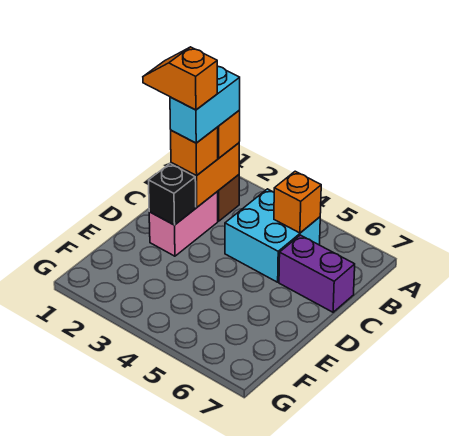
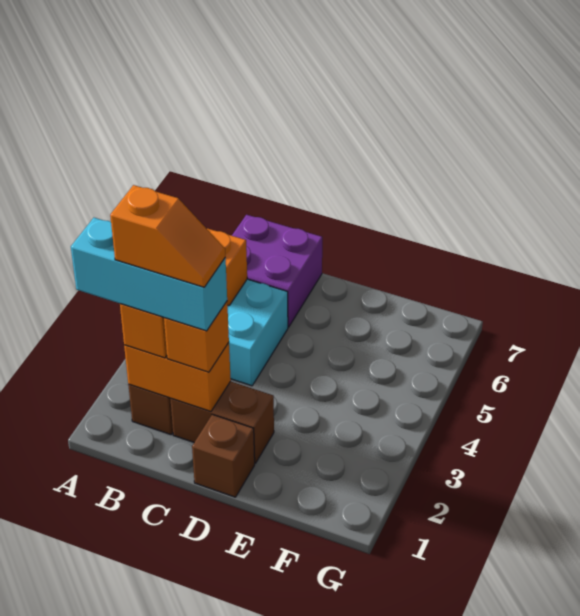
cyan 1x2 brick [170,66,240,143] -> cyan 1x3 brick [71,218,227,331]
orange 1x2 slope [143,47,218,110] -> orange 1x2 slope turned to [110,185,225,287]
pink 1x2 brick [149,192,218,256] -> brown 1x2 brick [171,381,274,463]
purple 1x2 brick [279,235,355,312] -> purple 2x2 brick [232,215,322,327]
none -> brown 1x1 brick [192,414,255,497]
black 1x1 brick [149,164,196,225] -> none

